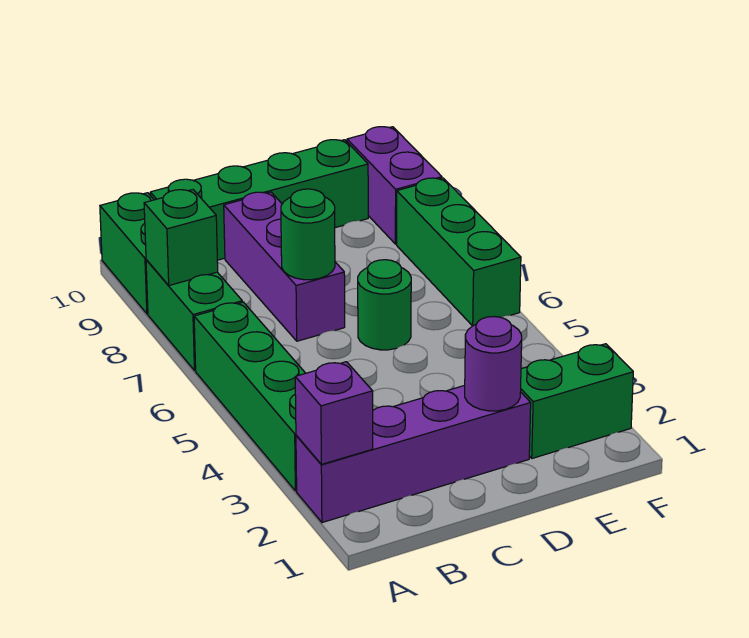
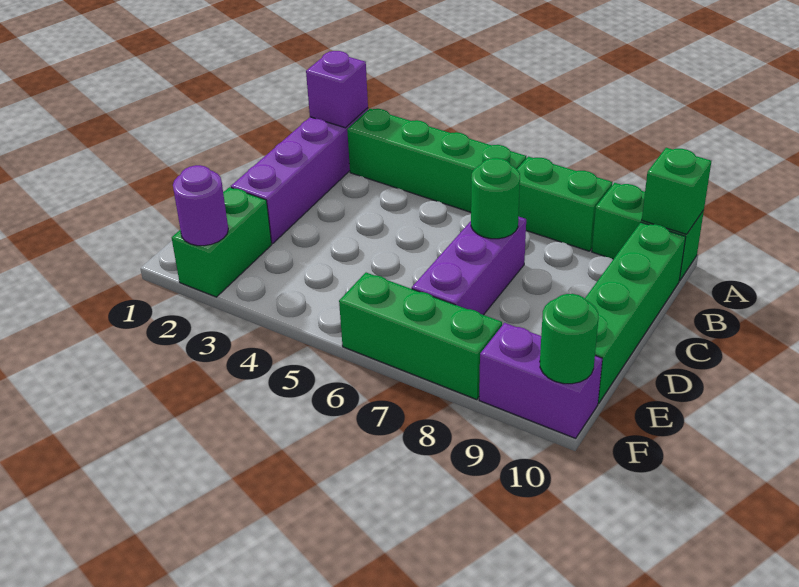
green 1x1 brick [144,190,218,285] -> green 1x1 brick moved to [642,148,711,234]
purple 1x3 brick [224,192,345,341] -> purple 1x3 brick turned to [412,216,526,315]
purple 1x1 round brick [465,317,522,411] -> purple 1x1 round brick moved to [173,165,228,246]
green 1x1 round brick [358,260,411,350] -> green 1x1 round brick moved to [540,294,599,384]

